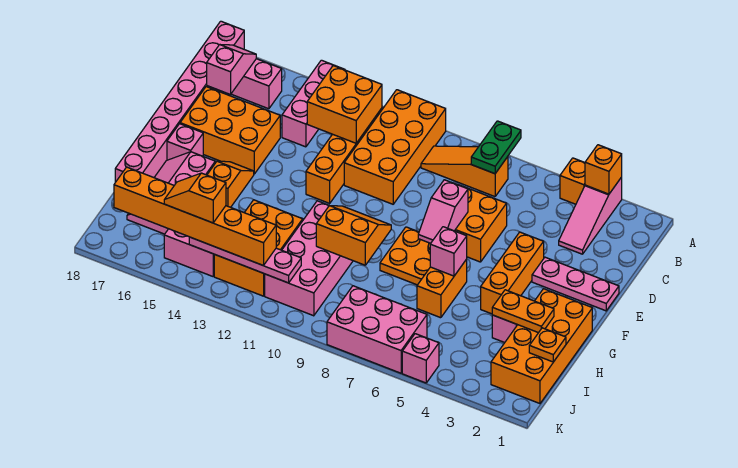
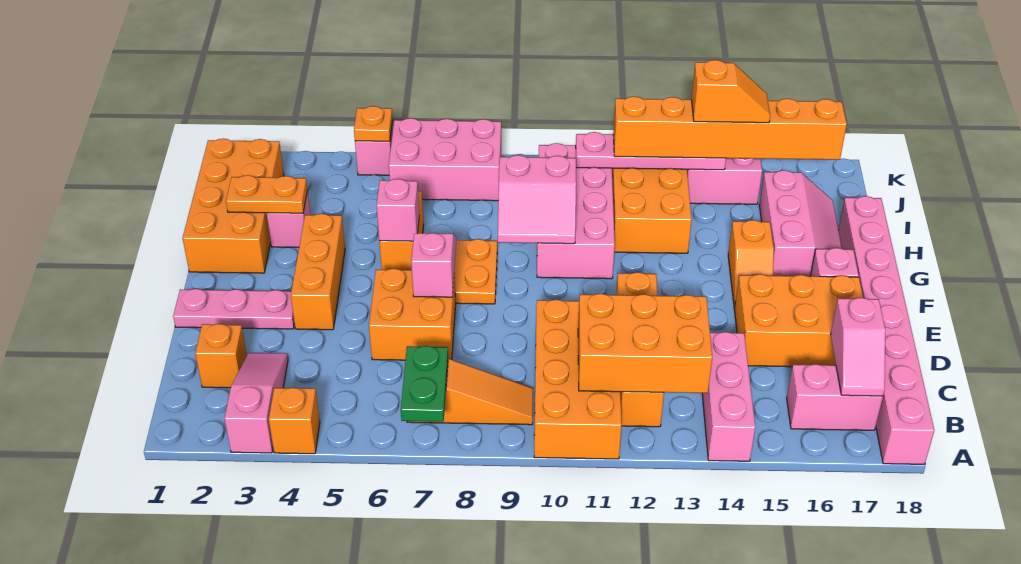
orange 1x1 brick [585,145,622,194] -> orange 1x1 brick moved to [195,324,247,388]
orange 2x2 brick [307,66,382,143] -> orange 2x3 brick [578,294,712,393]
orange 2x2 slope [316,206,391,265] -> pink 2x2 slope [498,155,576,244]
orange 1x1 plate [529,328,566,362] -> orange 1x1 plate moved to [354,106,393,141]

